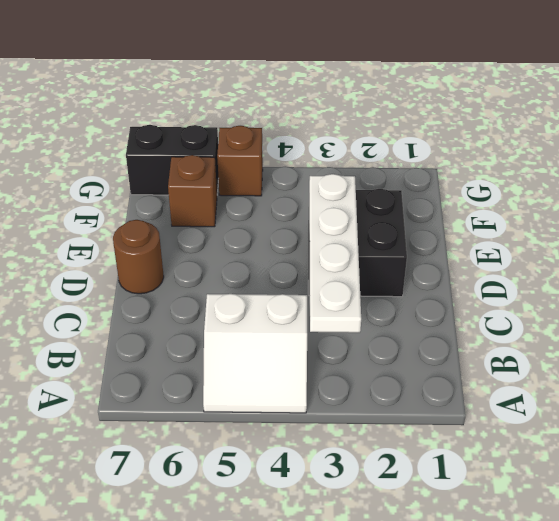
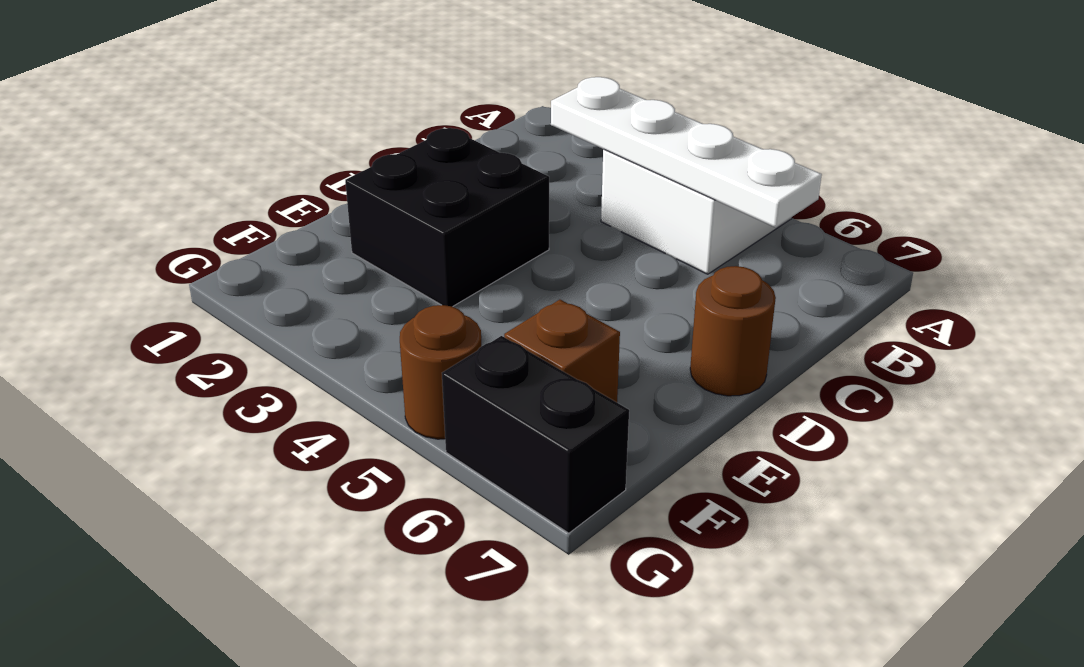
white 1x4 plate [309,174,361,333] -> white 1x4 plate turned to [551,77,822,228]
brown 1x1 brick [217,126,263,196] -> brown 1x1 round brick [400,305,481,439]

